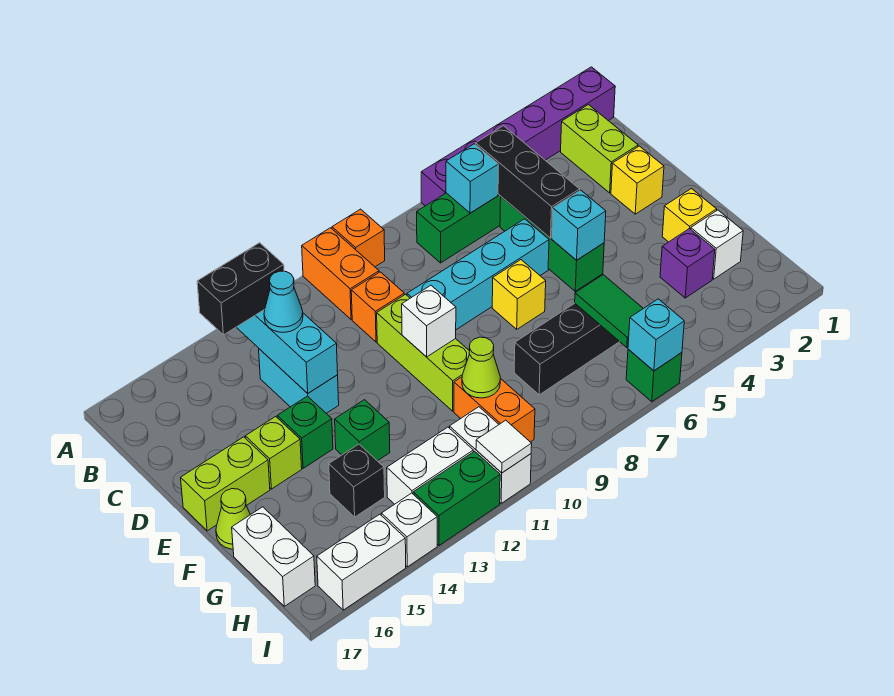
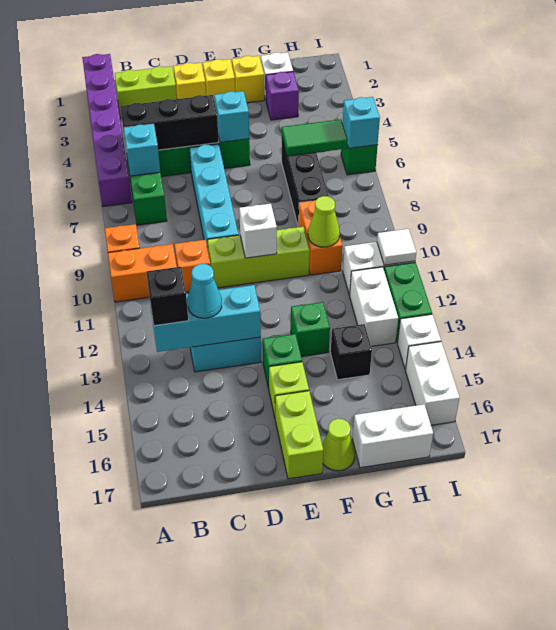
black 1x2 brick [197,243,284,335] -> black 1x1 brick [146,267,188,326]
yellow 1x1 brick [492,260,546,329] -> yellow 1x1 brick moved to [203,59,235,102]
orange 1x2 brick [454,377,535,442] -> orange 1x2 brick turned to [299,200,342,275]

